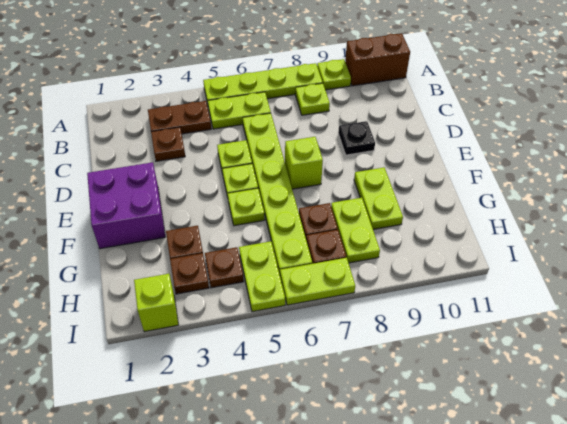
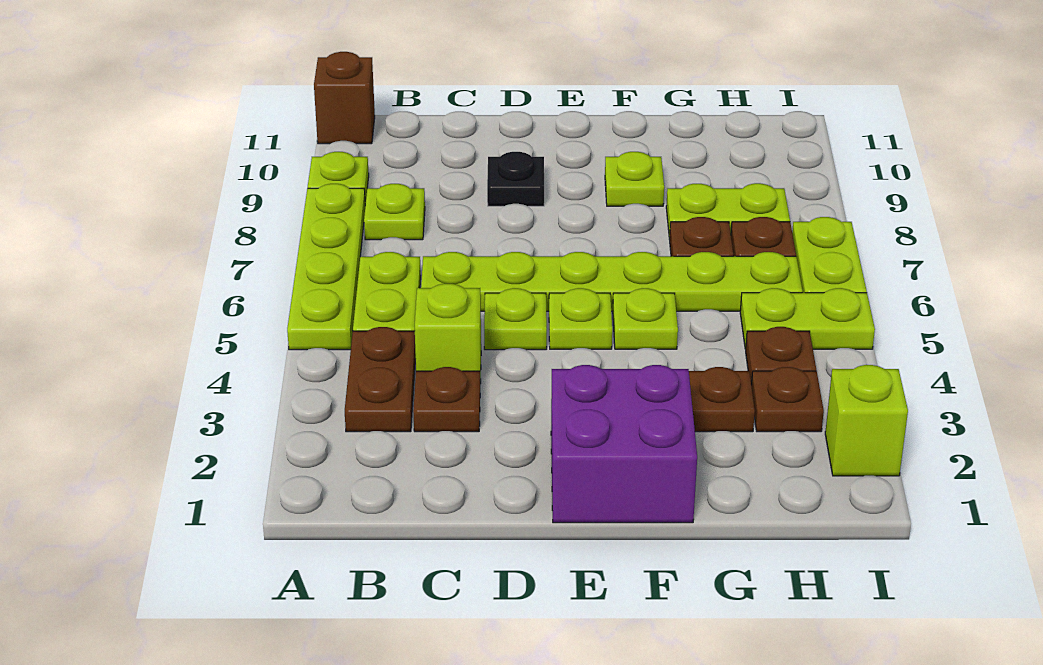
brown 1x2 brick [345,33,410,86] -> brown 1x1 brick [314,52,375,144]
lime 1x1 brick [285,137,323,189] -> lime 1x1 brick moved to [415,284,481,384]
lime 1x2 plate [354,168,403,229] -> lime 1x1 plate [605,152,664,206]

